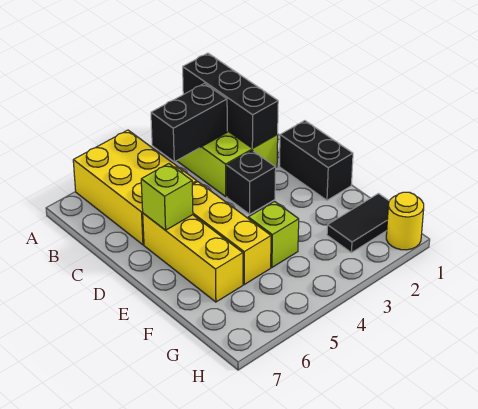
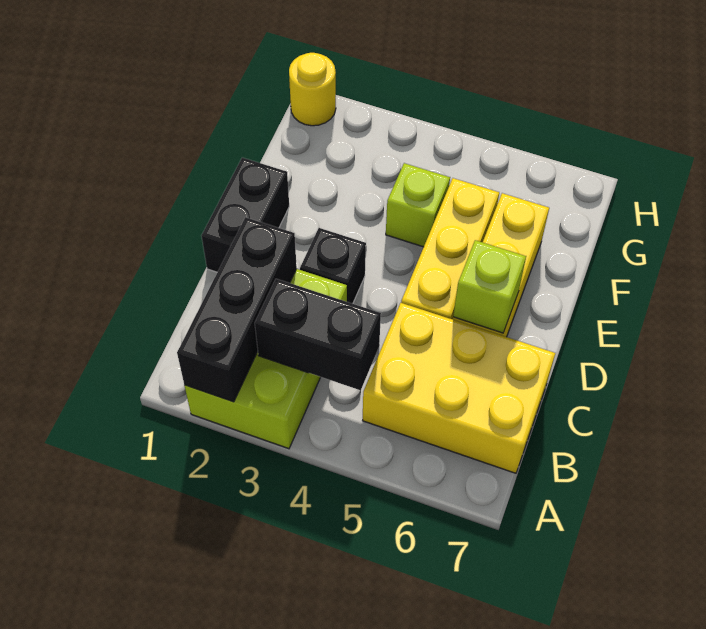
yellow 2x3 brick [73,130,197,245] -> yellow 2x3 brick turned to [363,303,555,473]
black 1x2 tile [327,194,389,253] -> none

